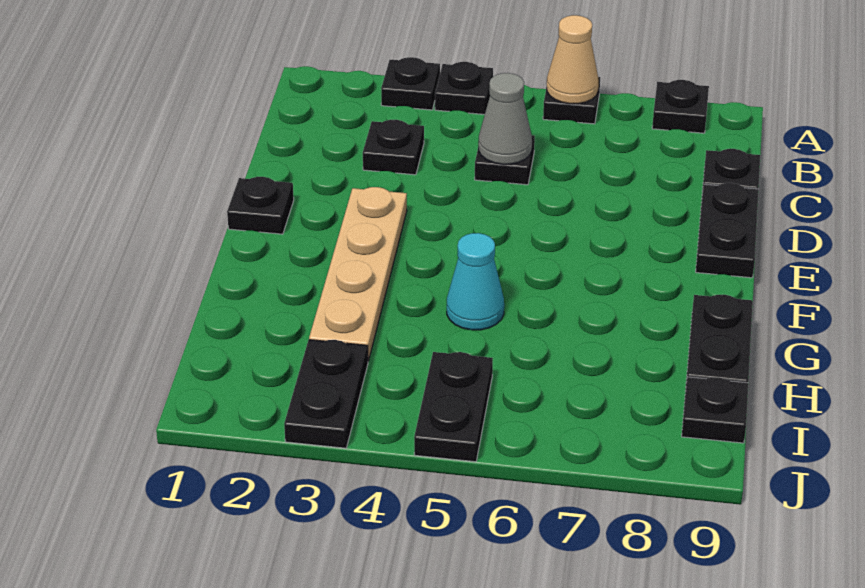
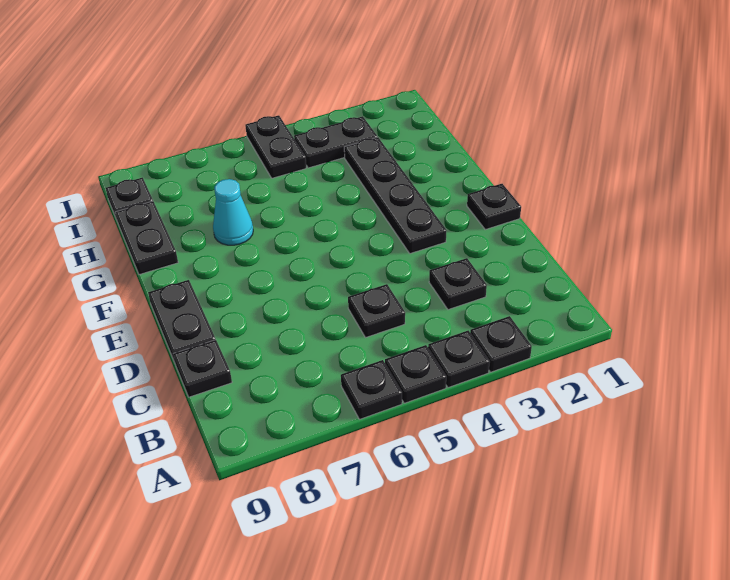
tan 1x1 cone [547,15,599,104] -> none
black 1x1 plate [652,80,709,133] -> black 1x1 plate moved to [385,345,446,403]
grey 1x1 cone [478,73,532,164] -> none
tan 1x4 plate [309,187,407,361] -> black 1x4 plate [344,137,446,254]
cyan 1x1 cone [447,233,504,330] -> cyan 1x1 cone moved to [213,179,253,245]
black 1x2 plate [284,340,368,448] -> black 1x2 plate turned to [294,116,377,168]

